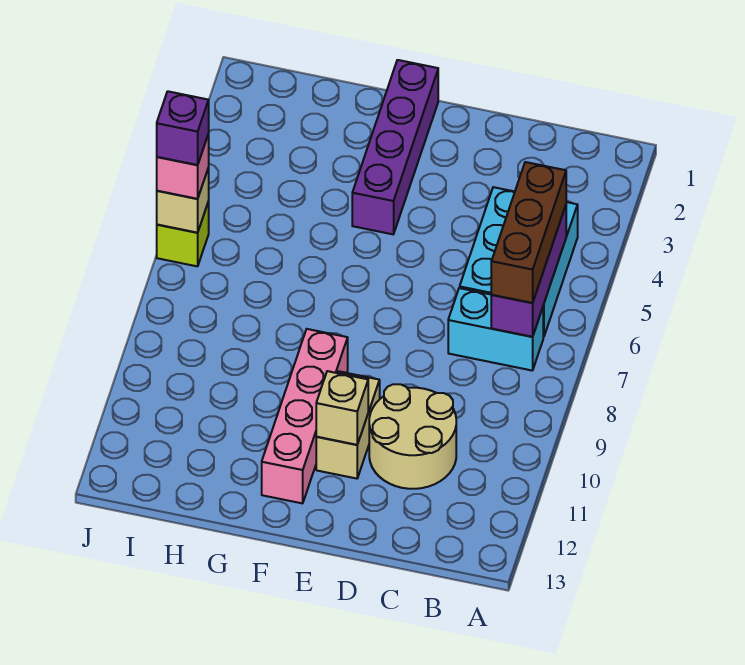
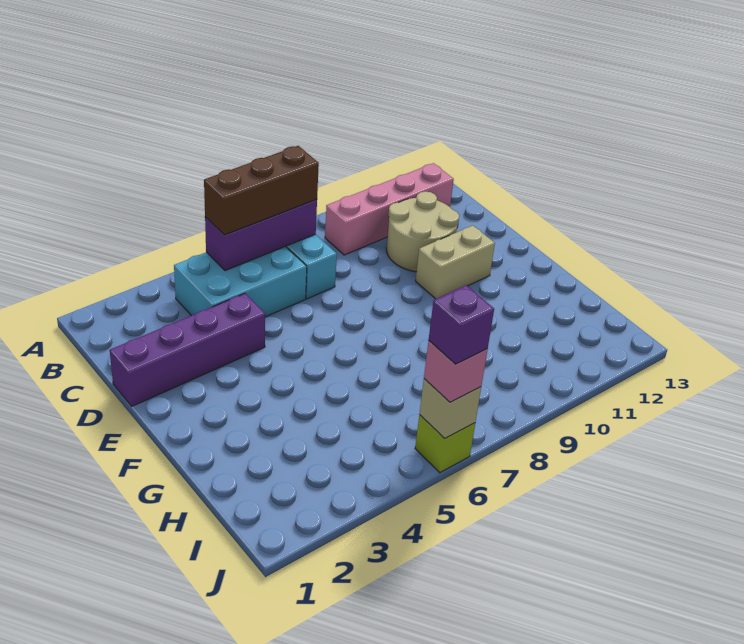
tan 1x1 brick [316,371,368,445] -> none
purple 1x4 brick [352,60,438,234] -> purple 1x4 brick moved to [110,293,265,406]
pink 1x4 brick [262,329,348,503] -> pink 1x4 brick moved to [325,163,454,255]

